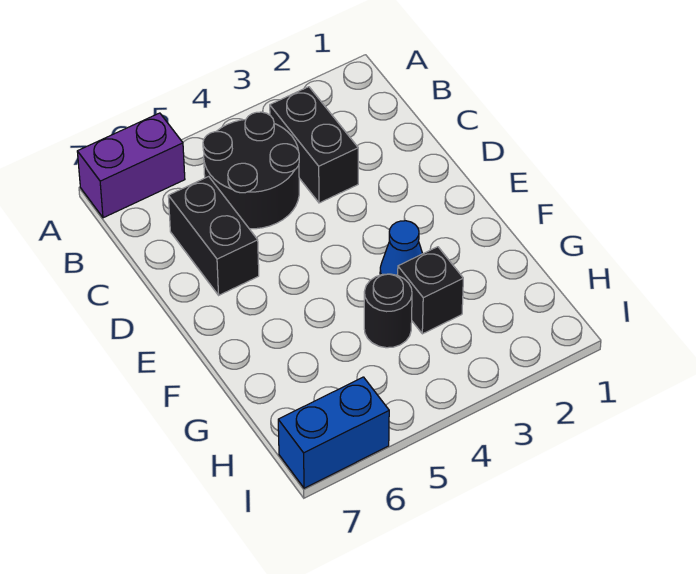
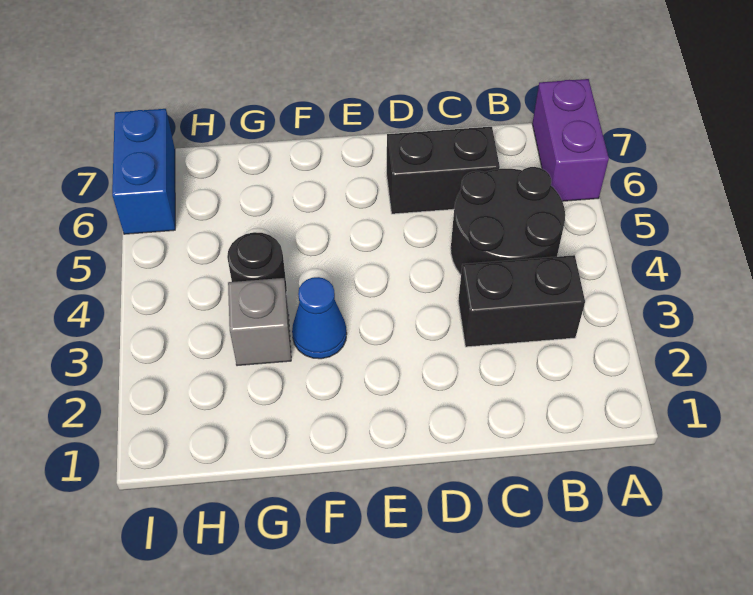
black 1x1 brick [398,247,463,334] -> grey 1x1 brick [228,278,291,366]

